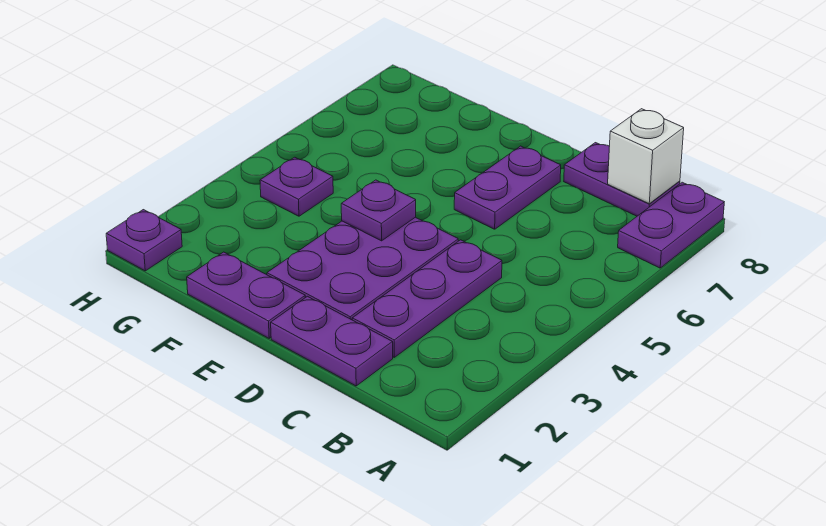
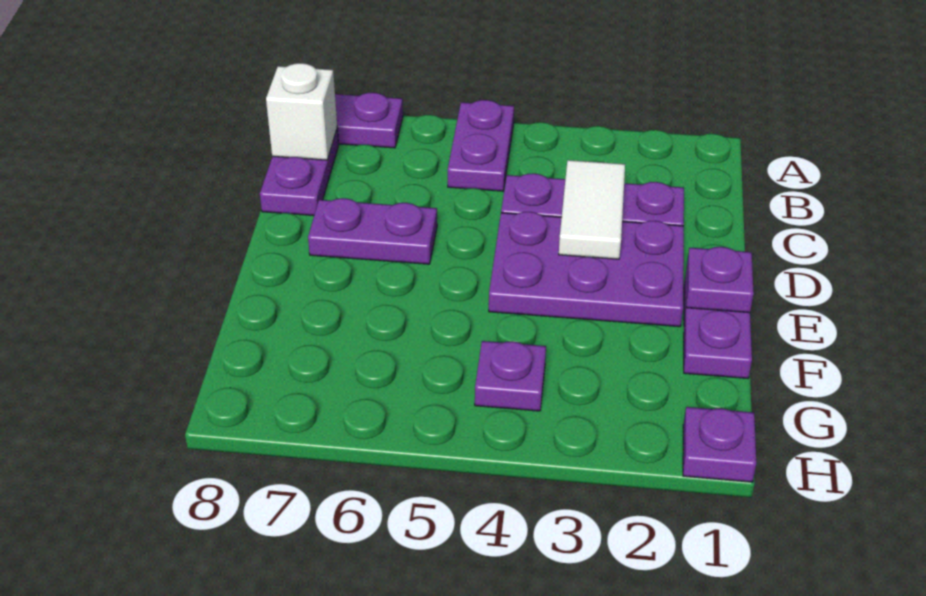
purple 1x2 plate [271,296,393,386] -> purple 1x2 plate moved to [448,100,514,191]
none -> white 1x2 tile [559,160,625,259]
purple 1x1 plate [341,180,416,241] -> purple 1x1 plate moved to [687,247,754,313]

